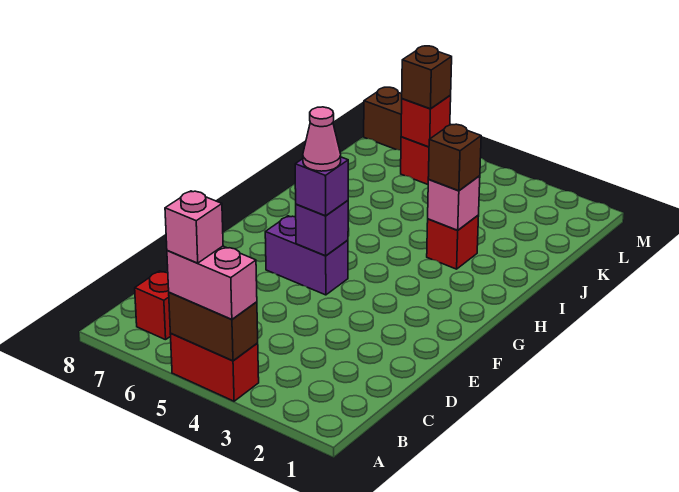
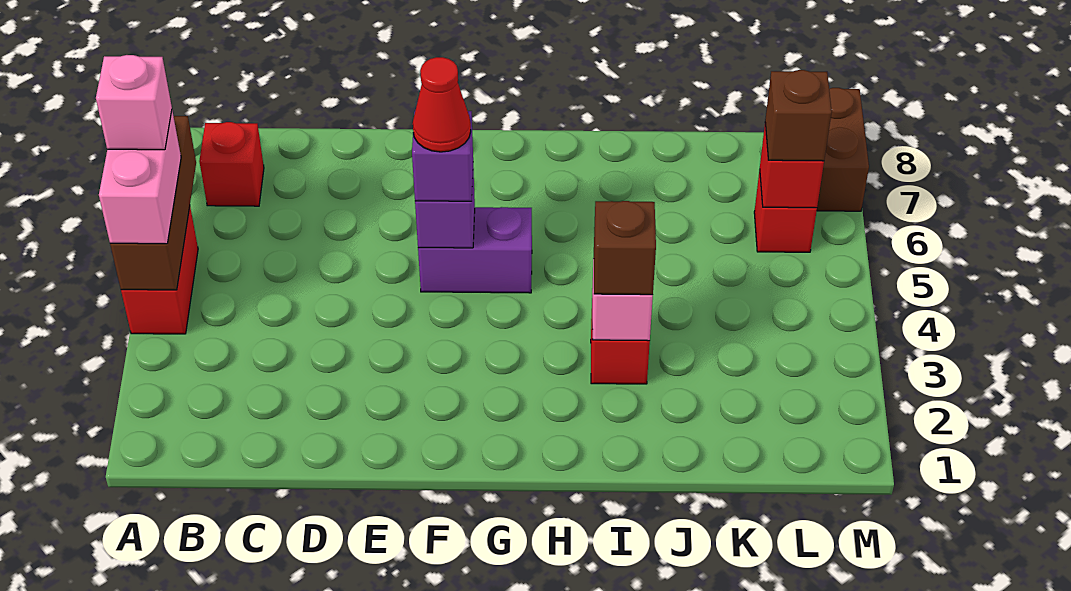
brown 1x2 brick [169,293,258,361] -> brown 1x3 brick [110,116,196,290]
purple 1x2 brick [265,216,348,295] -> purple 1x2 brick turned to [418,207,532,293]
pink 1x1 cone [303,107,341,171] -> red 1x1 cone [413,57,471,152]

